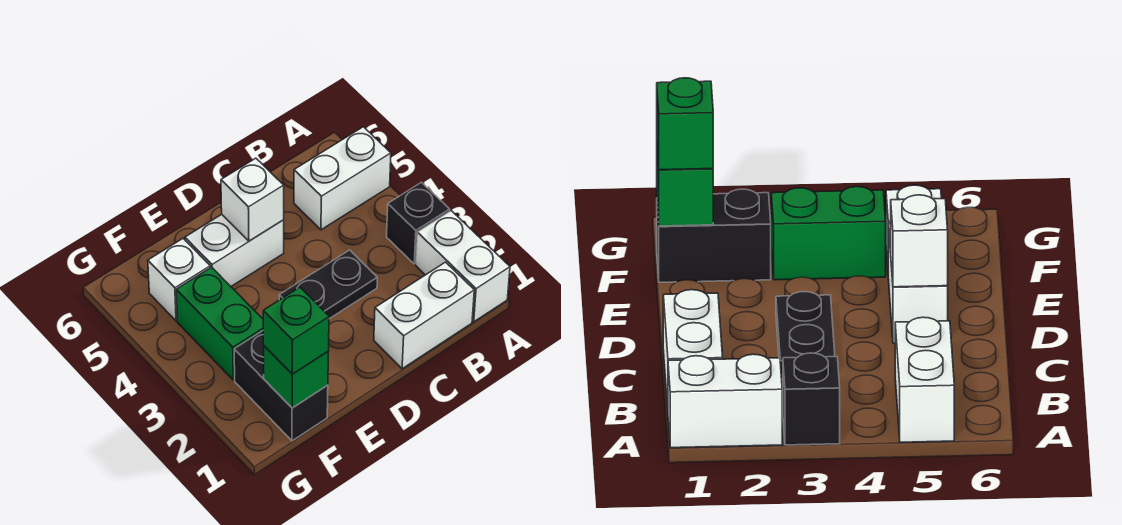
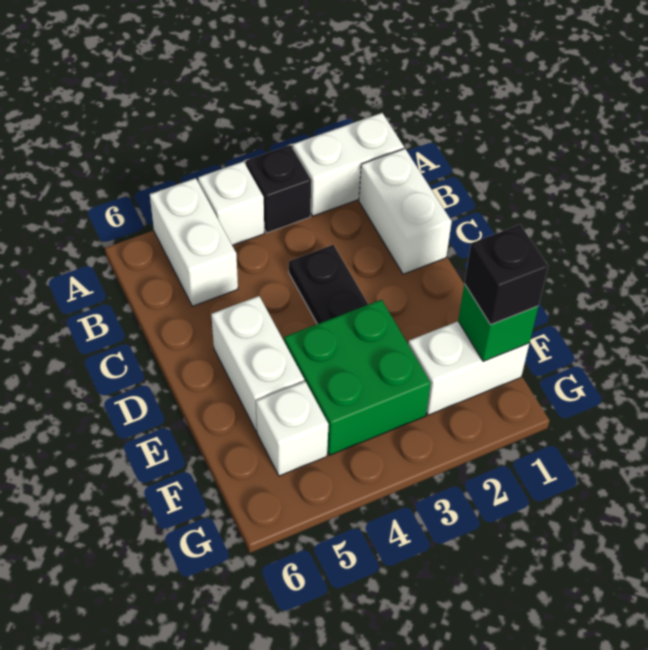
white 1x1 brick [221,158,284,241] -> white 1x1 brick moved to [198,161,264,246]
black 1x2 brick [234,331,328,441] -> white 1x2 brick [408,321,529,415]
green 1x1 brick [263,287,329,374] -> black 1x1 brick [465,225,548,325]
green 1x2 brick [176,267,263,380] -> green 2x2 brick [284,300,431,455]

